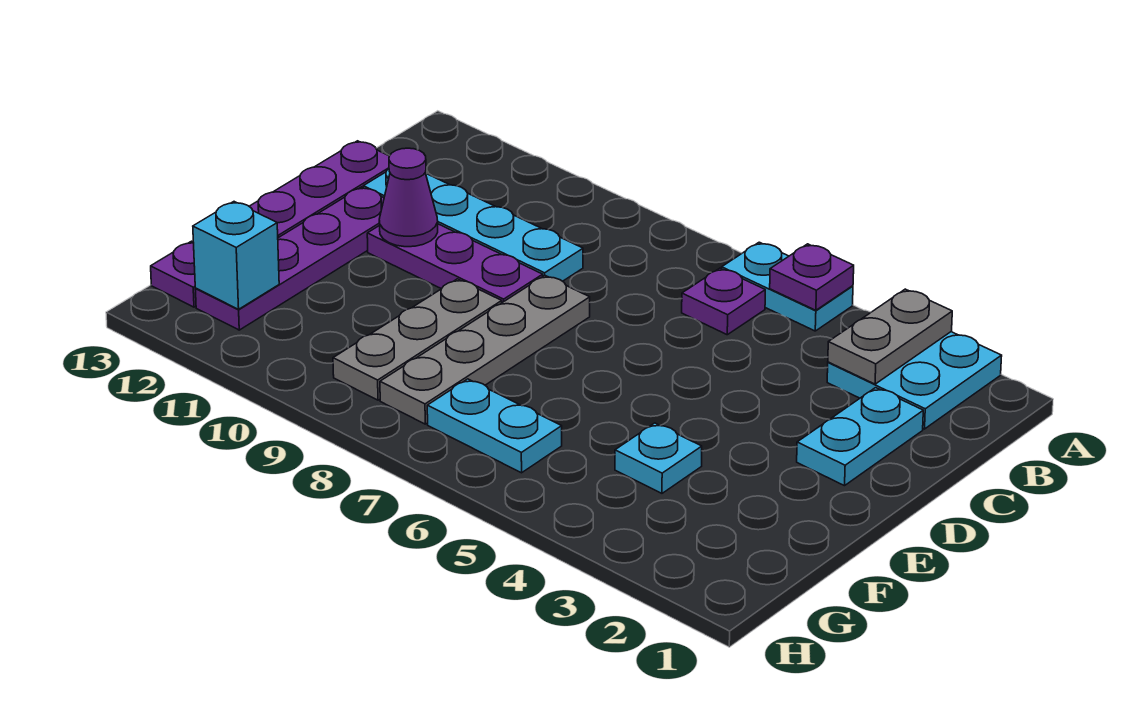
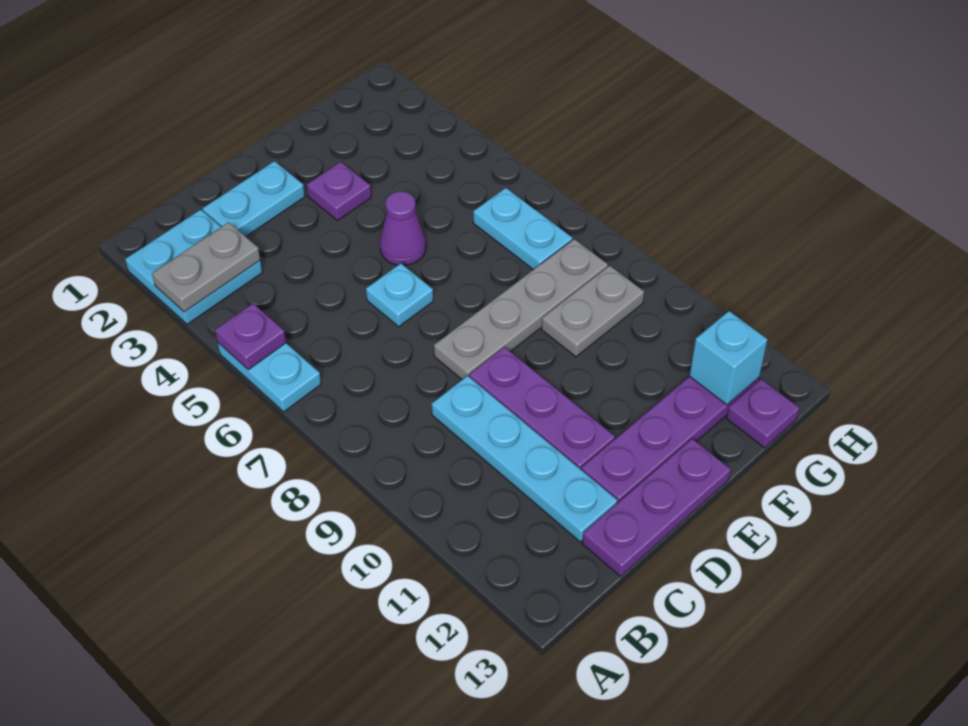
purple 1x1 plate [682,268,765,335] -> purple 1x1 plate moved to [307,162,371,220]
purple 1x1 cone [379,148,438,247] -> purple 1x1 cone moved to [380,191,426,265]
grey 1x3 plate [333,279,502,400] -> grey 1x2 plate [542,266,644,357]
cyan 1x1 plate [615,423,702,493] -> cyan 1x1 plate moved to [366,263,433,327]

